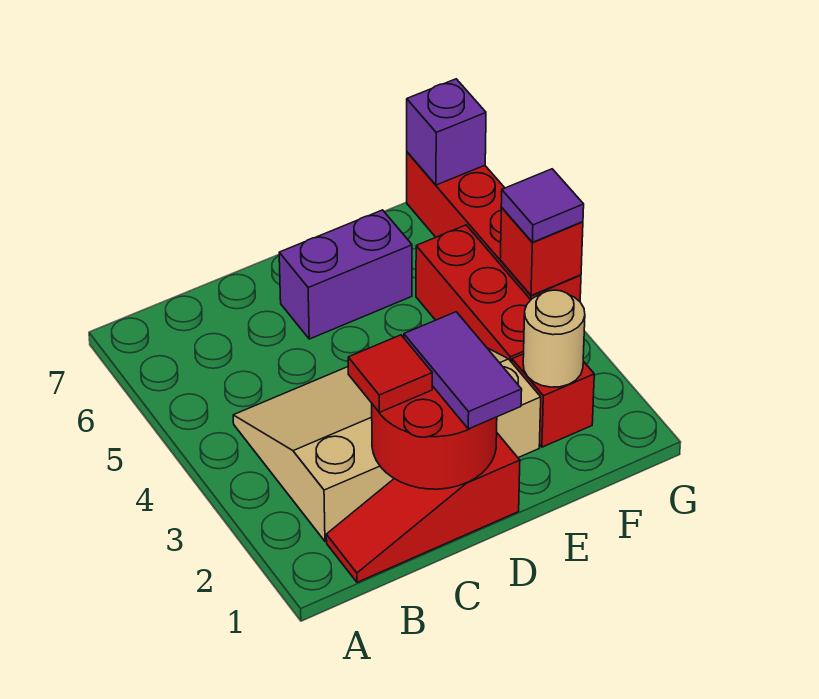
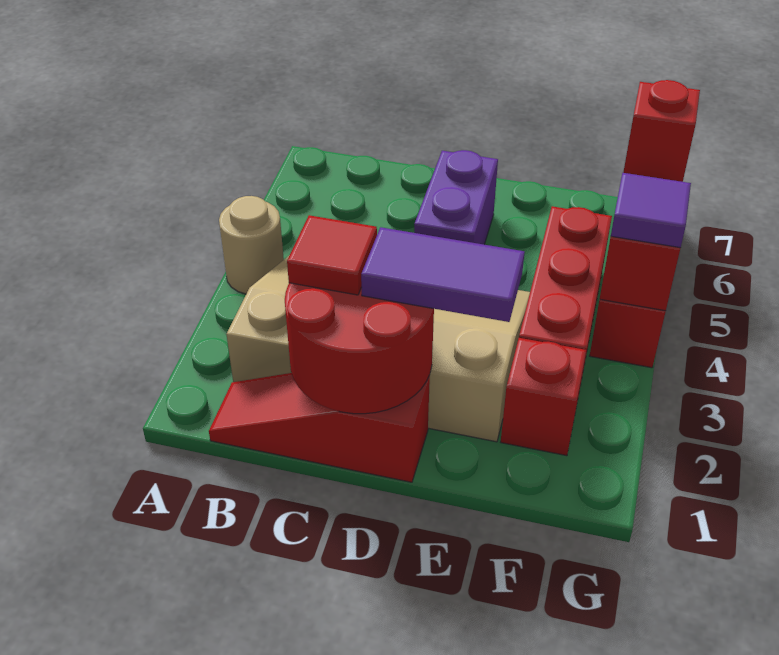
purple 1x2 tile [404,312,522,429] -> purple 1x2 tile turned to [361,227,525,322]
purple 1x2 brick [279,210,412,339] -> purple 1x2 brick turned to [414,150,498,245]
tan 1x1 round brick [523,290,585,387] -> tan 1x1 round brick moved to [219,196,284,294]
purple 1x1 brick [407,79,486,185] -> red 1x1 brick [623,80,700,182]

